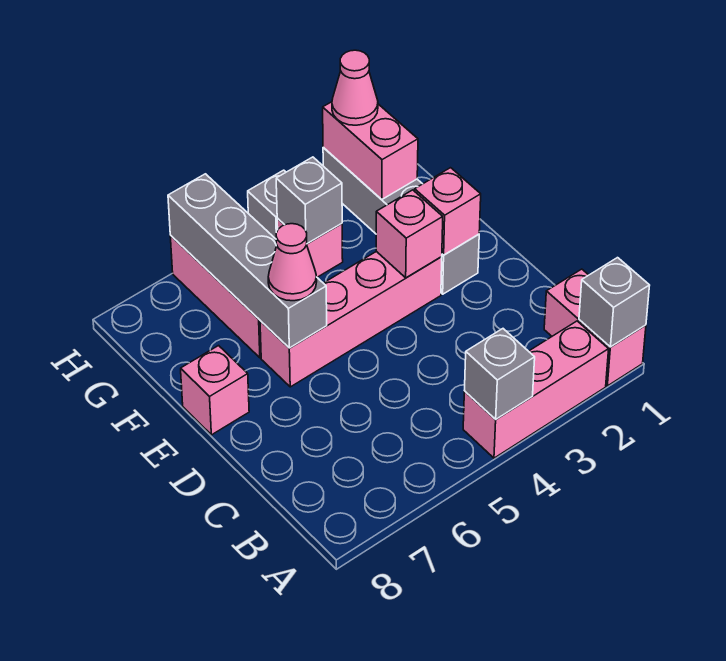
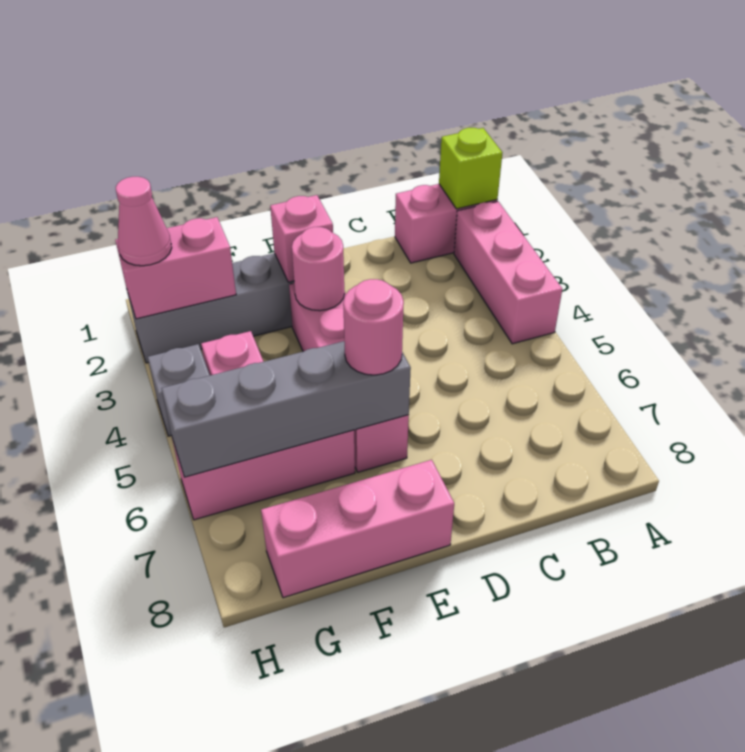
grey 1x1 brick [579,258,650,347] -> lime 1x1 brick [439,128,502,209]
grey 1x1 brick [464,329,535,419] -> none
pink 1x1 brick [376,190,443,278] -> pink 1x1 round brick [292,227,344,311]
pink 1x1 cone [268,224,317,301] -> pink 1x1 round brick [343,279,404,375]
pink 1x1 brick [181,346,249,435] -> pink 1x3 brick [261,460,454,598]
grey 1x1 brick [276,157,342,243] -> none

